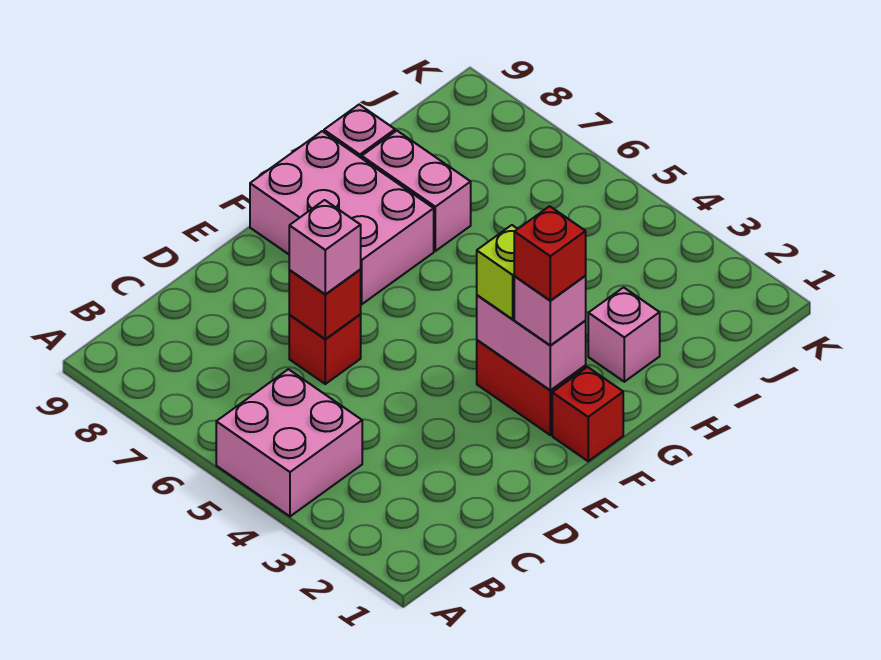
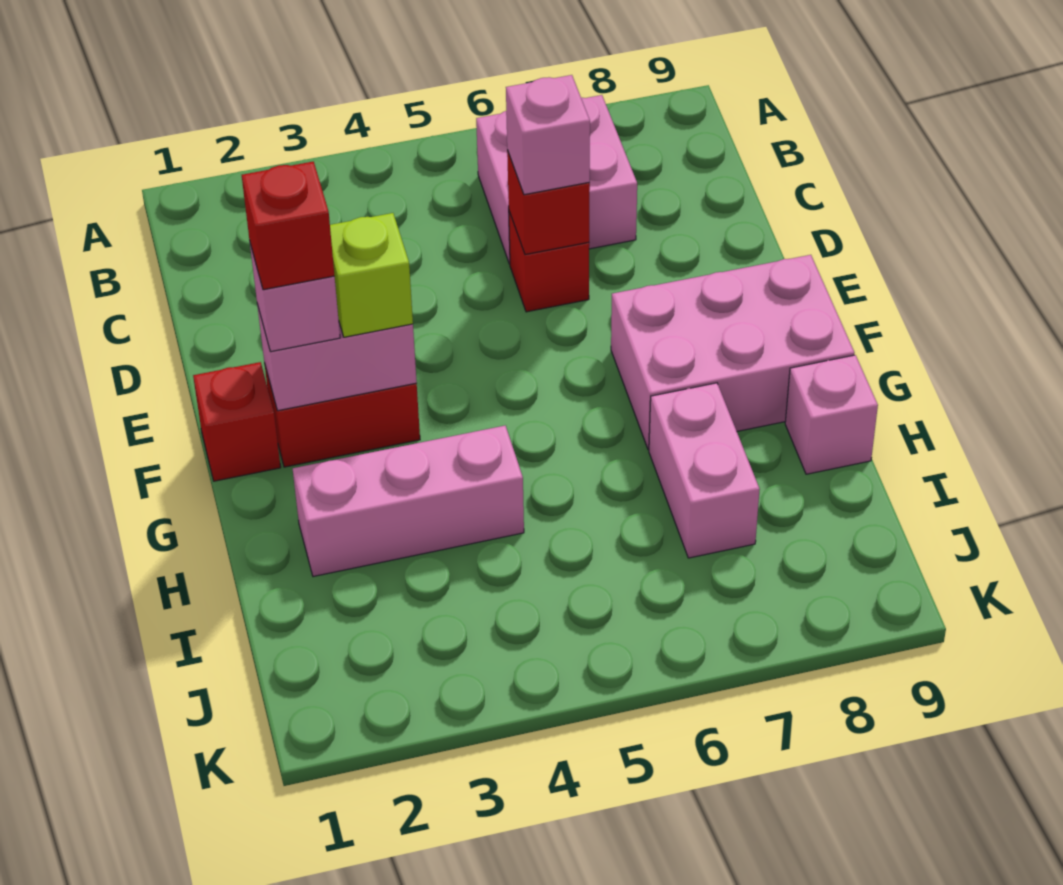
pink 2x2 brick [216,369,362,516] -> pink 2x2 brick moved to [476,95,637,264]
pink 1x1 brick [588,287,660,382] -> pink 1x3 brick [293,426,524,577]
pink 1x2 brick [362,131,471,251] -> pink 1x2 brick turned to [649,383,760,558]

